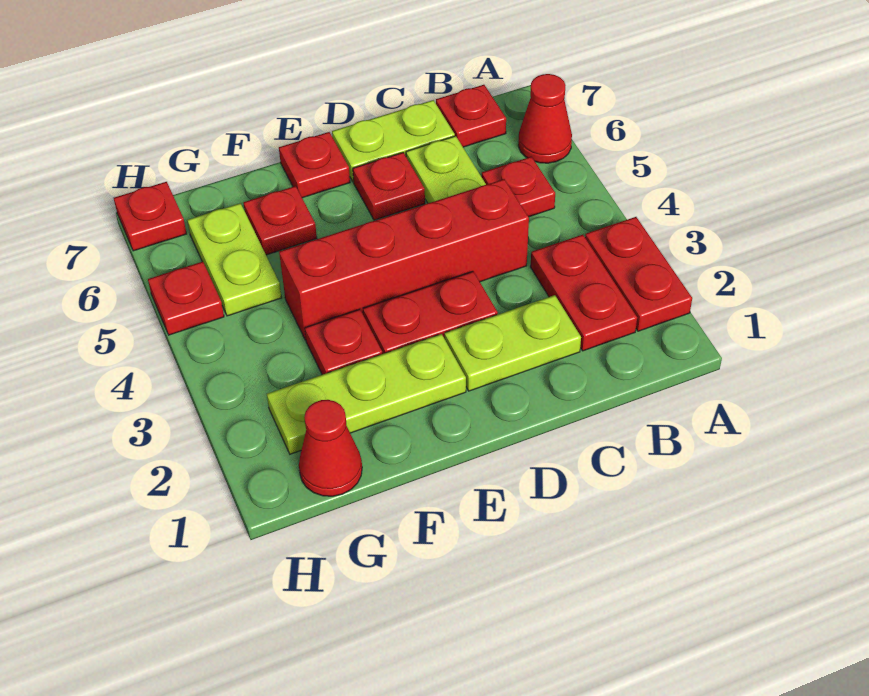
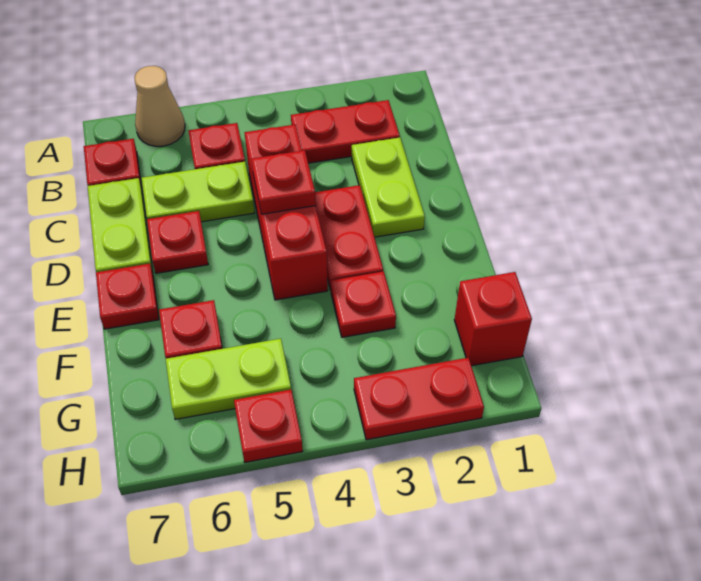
red 1x2 plate [585,217,692,331] -> red 1x2 plate moved to [354,358,484,440]
red 1x1 cone [518,74,572,163] -> tan 1x1 cone [134,66,185,146]
red 1x4 brick [279,179,529,340] -> red 1x3 brick [245,124,328,300]
lime 1x3 plate [267,334,466,454] -> none
red 1x1 cone [299,400,362,496] -> red 1x1 brick [454,272,532,366]
red 1x1 plate [114,182,187,251] -> red 1x1 plate moved to [251,150,316,214]

